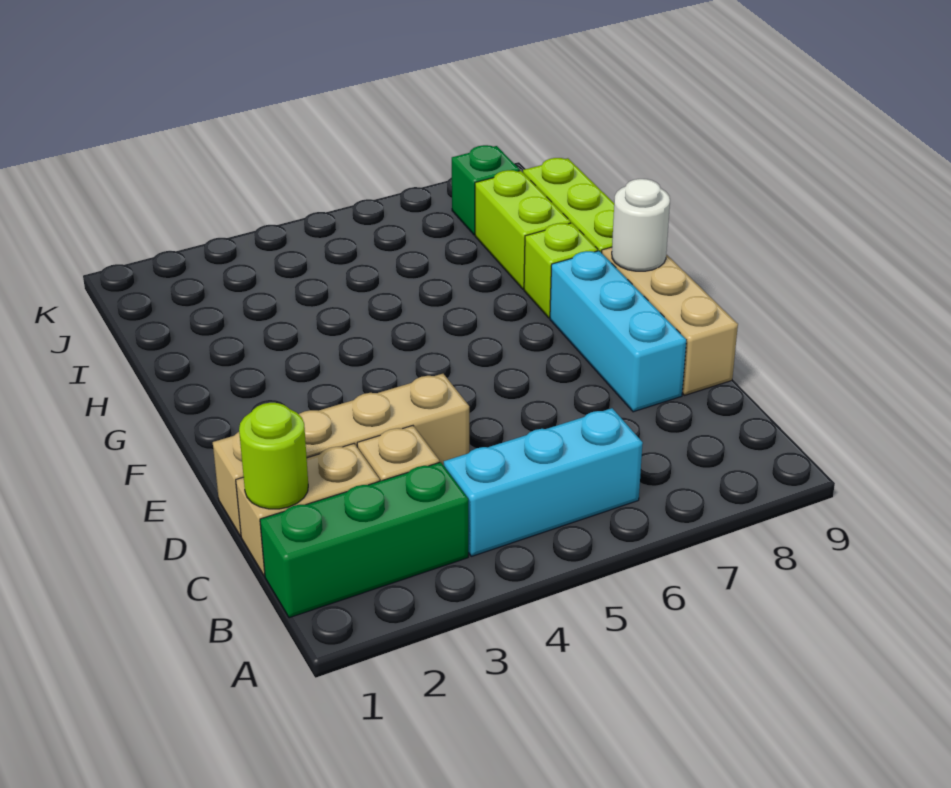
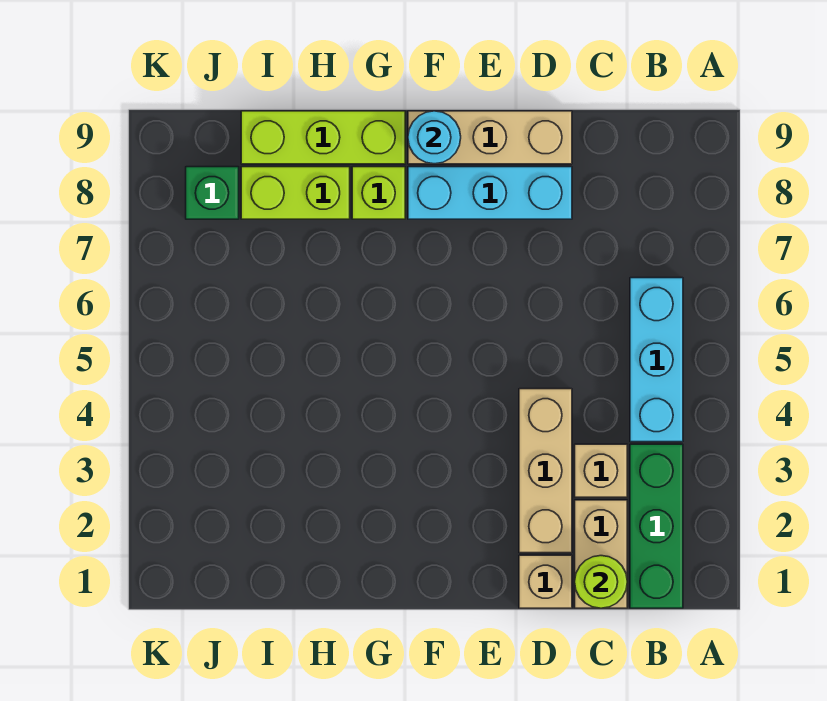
white 1x1 round brick [612,179,670,271] -> cyan 1x1 round brick [408,111,461,164]

